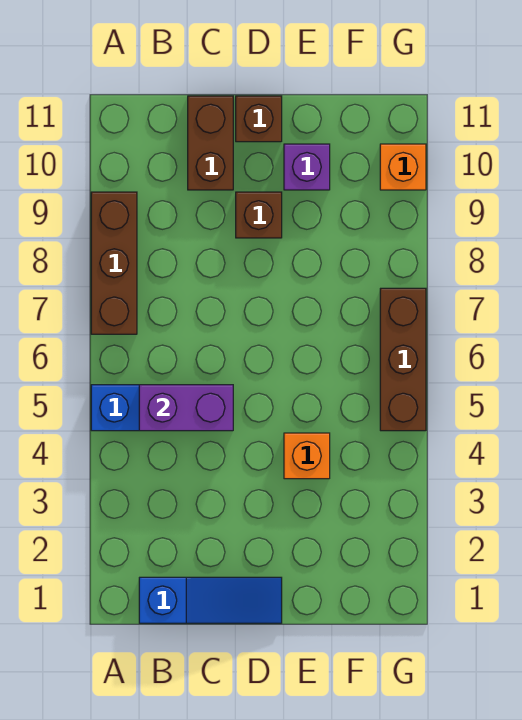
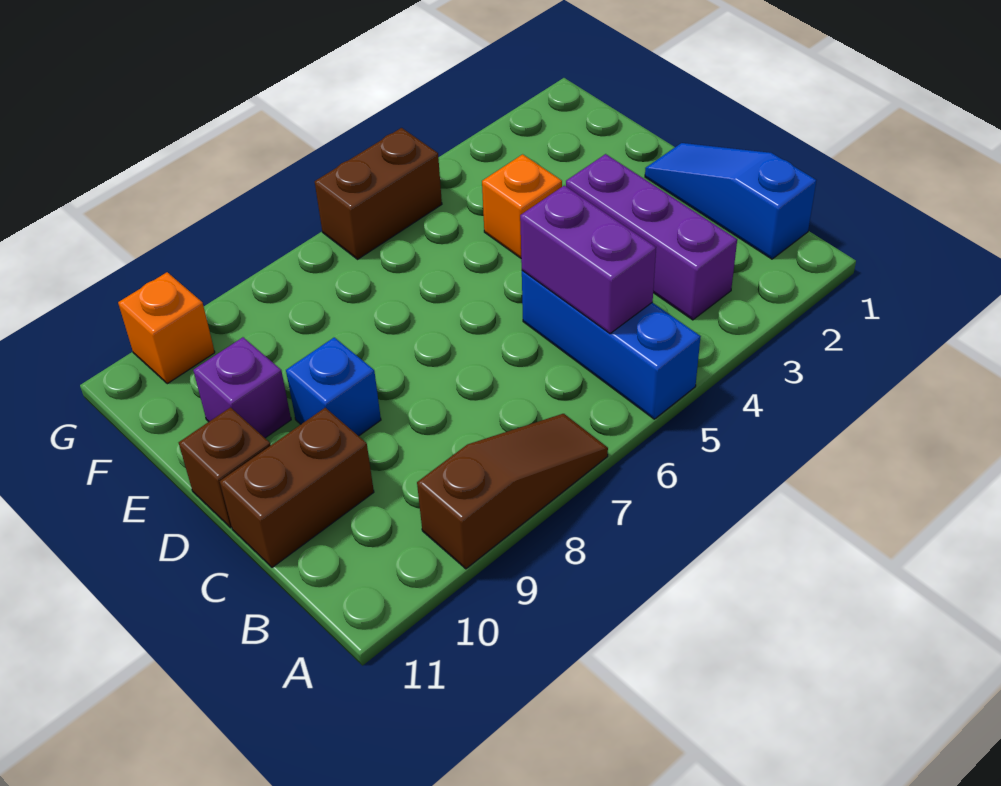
brown 1x3 brick [91,192,137,334] -> brown 1x3 slope [417,414,608,569]
none -> purple 1x3 brick [566,154,737,320]
brown 1x1 brick [236,192,282,238] -> blue 1x1 brick [286,337,381,436]
brown 1x3 brick [380,288,426,431] -> brown 1x2 brick [315,128,442,259]

